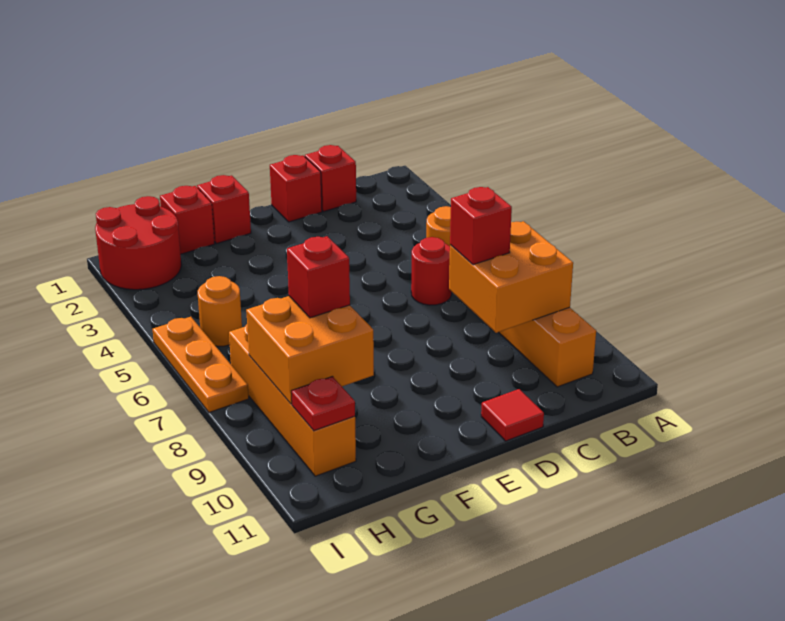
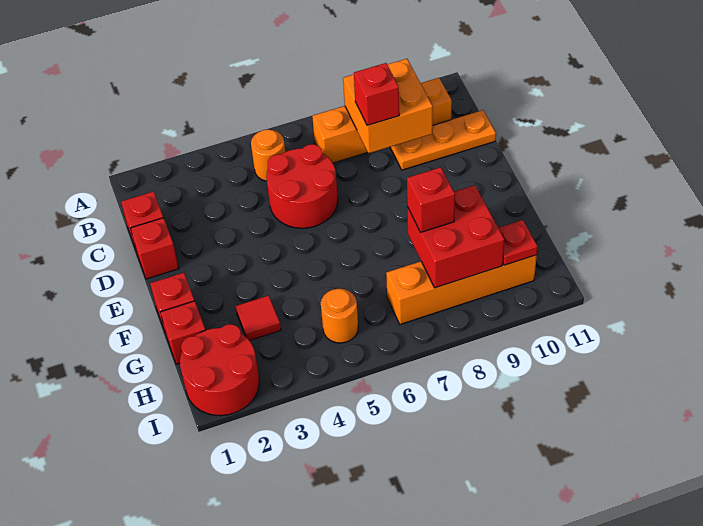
red 1x1 round brick [411,237,452,305] -> red 2x2 round brick [266,144,338,228]
red 1x1 tile [481,389,544,441] -> red 1x1 tile moved to [236,295,281,341]
orange 2x2 brick [246,296,374,404] -> red 2x2 brick [407,185,504,288]
orange 1x3 plate [153,317,249,412] -> orange 1x3 plate moved to [390,110,496,170]

